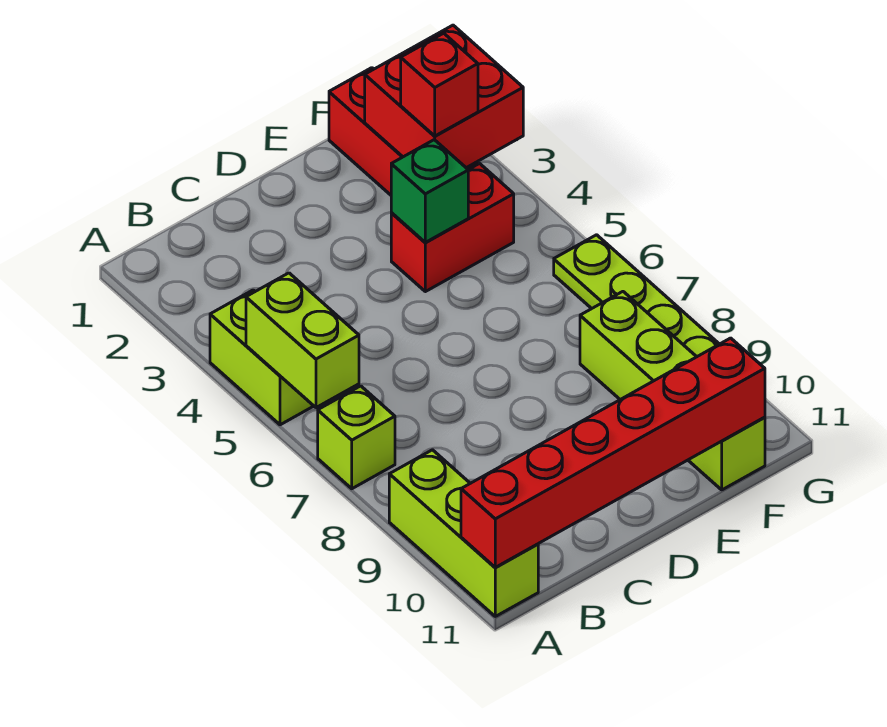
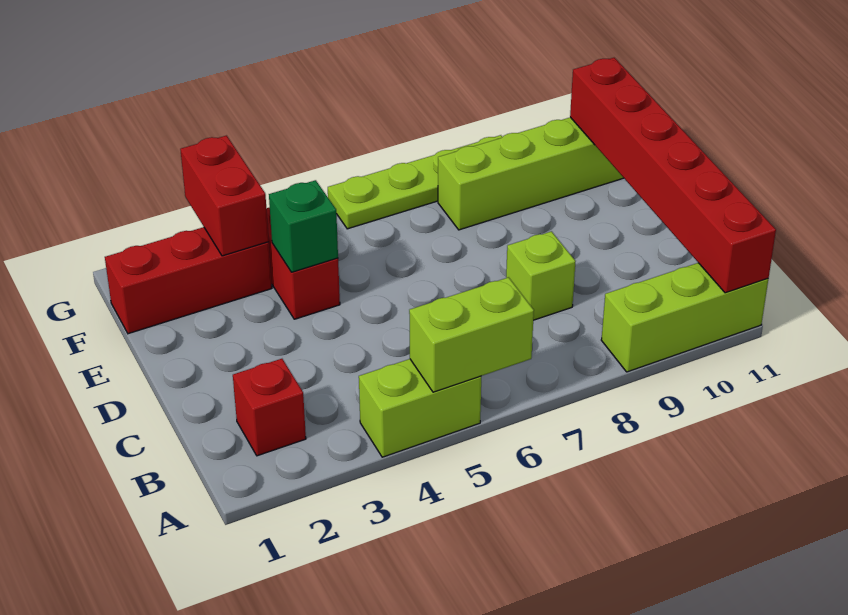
lime 1x1 brick [318,386,395,489] -> lime 1x1 brick moved to [506,231,576,320]
red 2x2 brick [365,25,523,168] -> red 1x2 brick [180,136,269,256]
red 1x1 brick [401,33,478,136] -> red 1x1 brick moved to [233,359,306,456]

